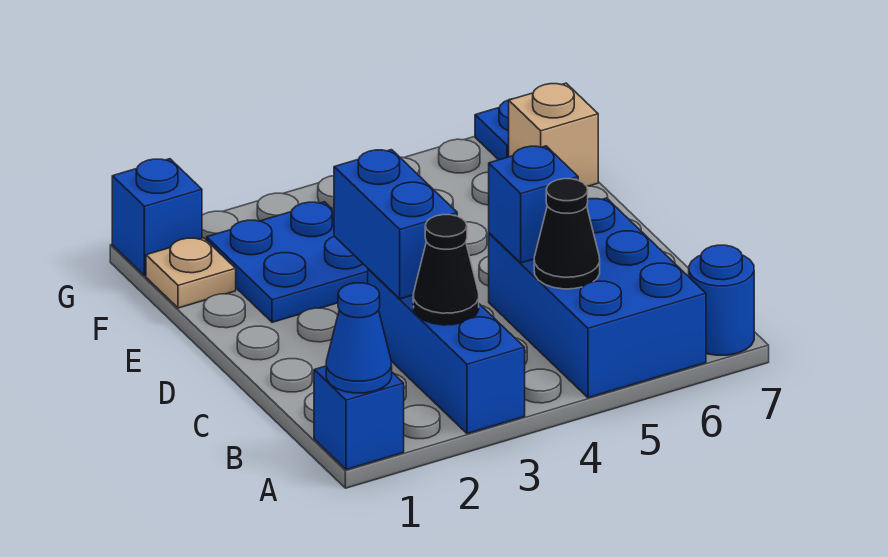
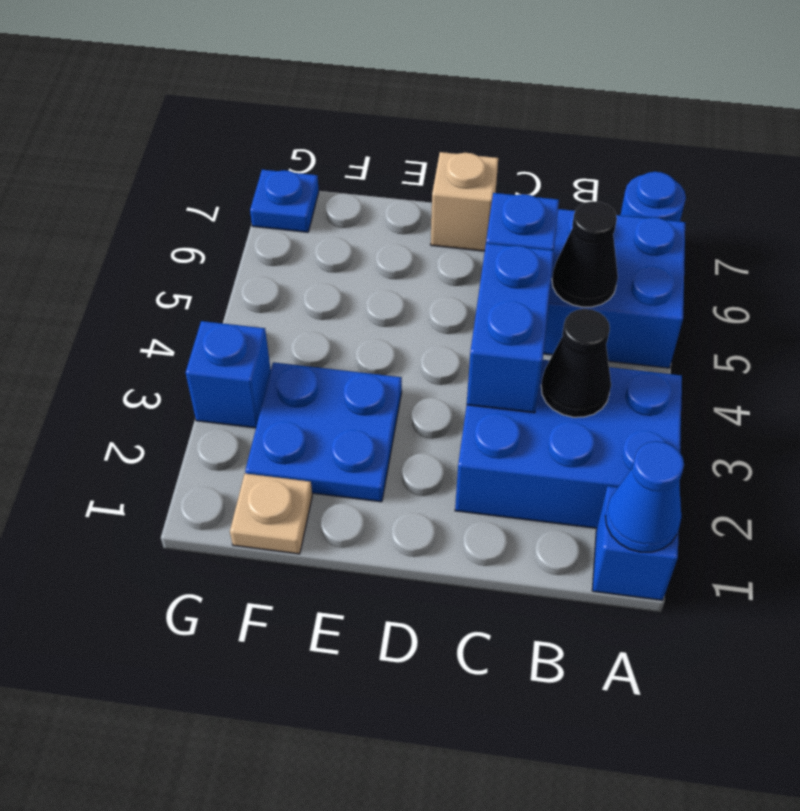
blue 1x3 brick [368,269,525,434] -> blue 2x3 brick [455,360,682,528]
blue 1x2 brick [334,150,457,299] -> blue 1x2 brick turned to [467,243,554,413]
tan 1x1 brick [509,83,598,186] -> tan 1x1 brick moved to [431,152,498,251]
blue 1x1 brick [112,159,202,276] -> blue 1x1 brick moved to [186,321,271,428]

